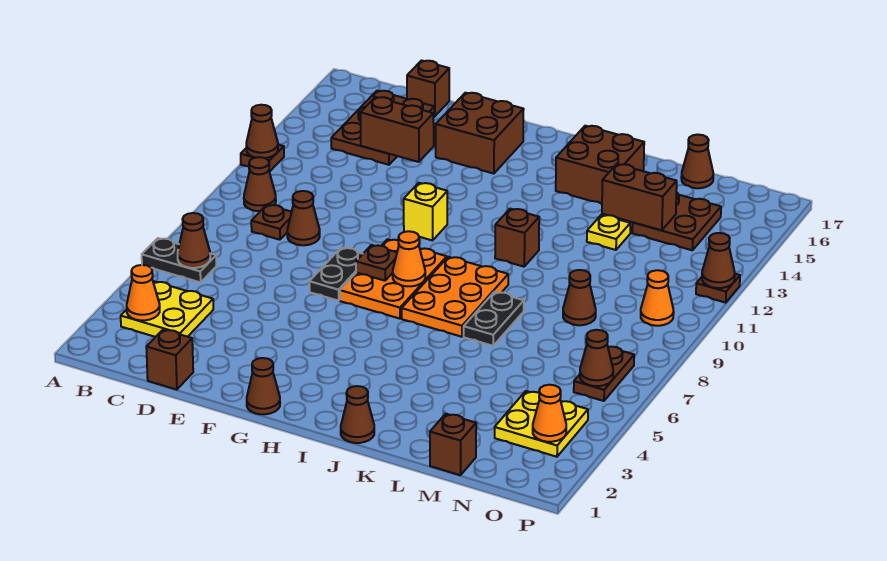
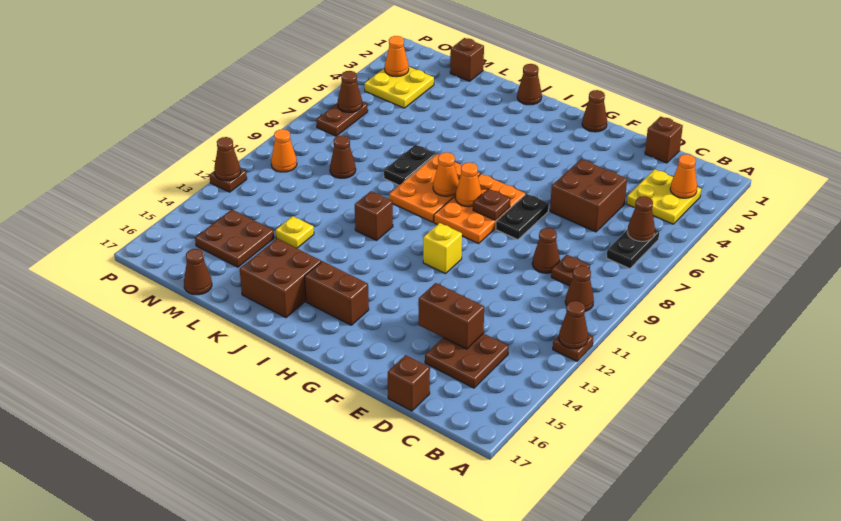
black 1x2 plate [142,238,217,282] -> black 1x2 plate turned to [607,229,659,269]
brown 2x3 plate [331,91,434,165] -> brown 2x2 plate [425,333,509,388]
brown 2x2 brick [436,93,524,174] -> brown 2x2 brick moved to [550,159,627,232]
none -> orange 1x1 cone [433,152,459,196]
brown 1x2 brick [602,164,677,230] -> brown 1x2 brick moved to [305,261,369,325]

